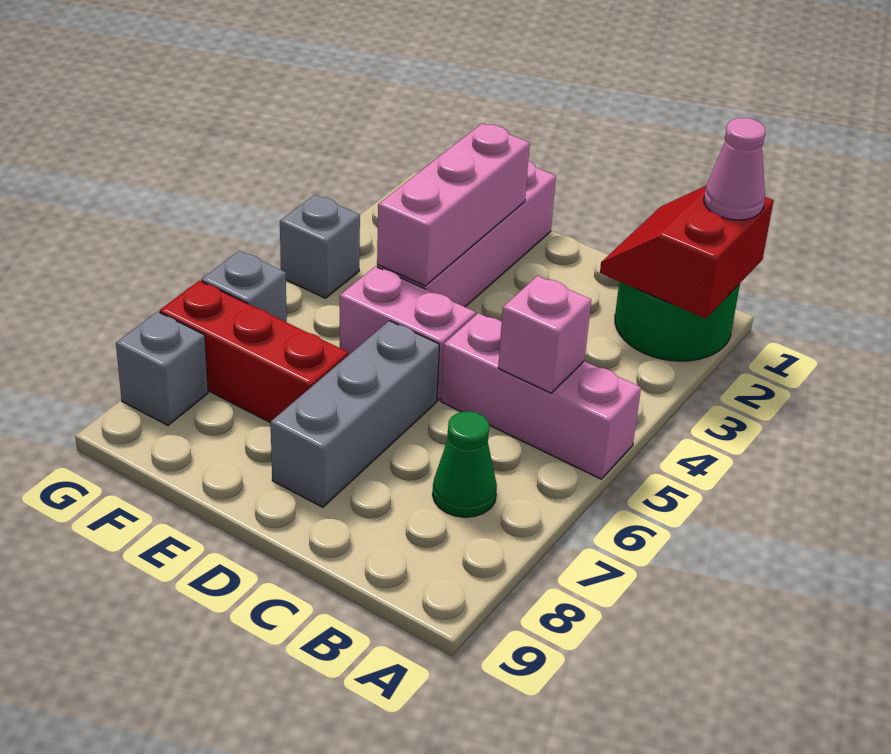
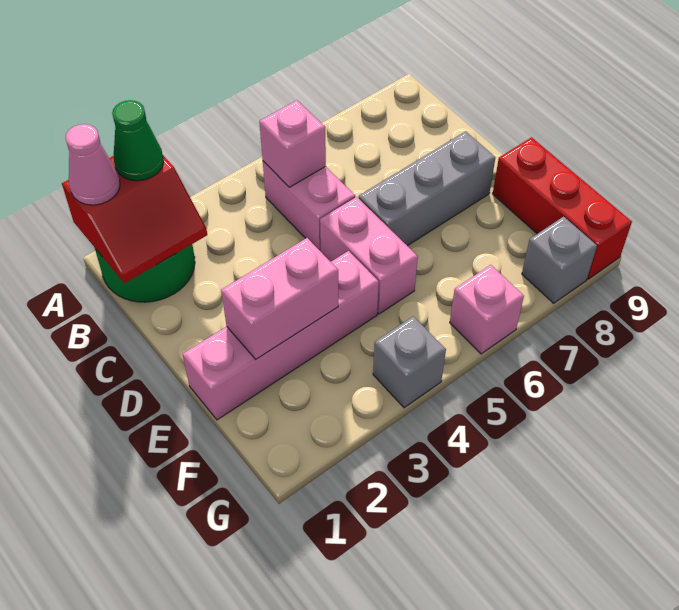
pink 1x3 brick [441,313,641,479] -> pink 1x2 brick [263,161,355,251]
green 1x1 cone [432,411,497,517] -> green 1x1 cone moved to [112,100,164,181]
pink 1x3 brick [377,123,530,286] -> pink 1x2 brick [221,238,338,359]
red 1x3 brick [160,281,348,422] -> red 1x3 brick moved to [493,137,632,279]
grey 1x1 brick [201,251,287,322] -> pink 1x1 brick [450,265,524,354]

